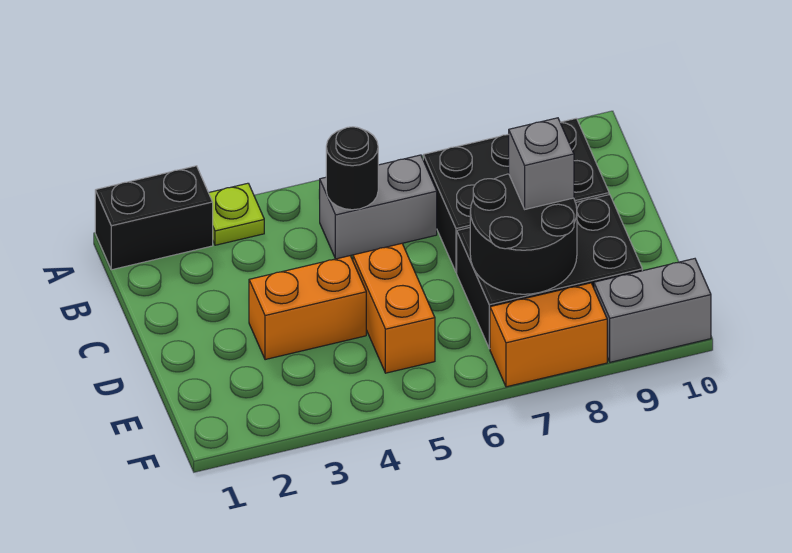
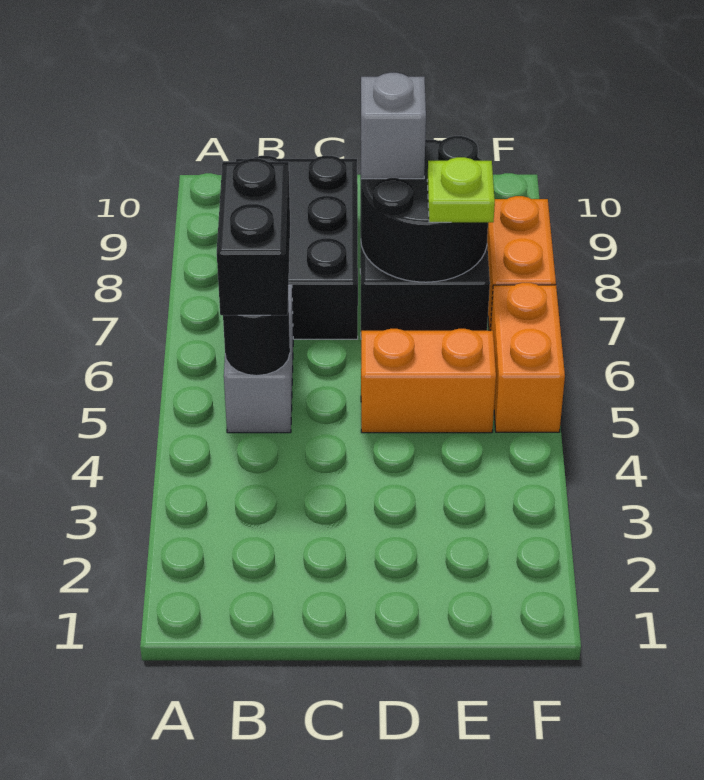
black 1x2 brick [95,166,213,270] -> black 1x2 brick moved to [217,158,290,315]
lime 1x1 plate [209,183,264,245] -> lime 1x1 plate moved to [427,157,495,222]
orange 1x2 brick [249,256,366,360] -> orange 1x2 brick moved to [490,283,565,432]
grey 1x2 brick [594,259,711,362] -> none

